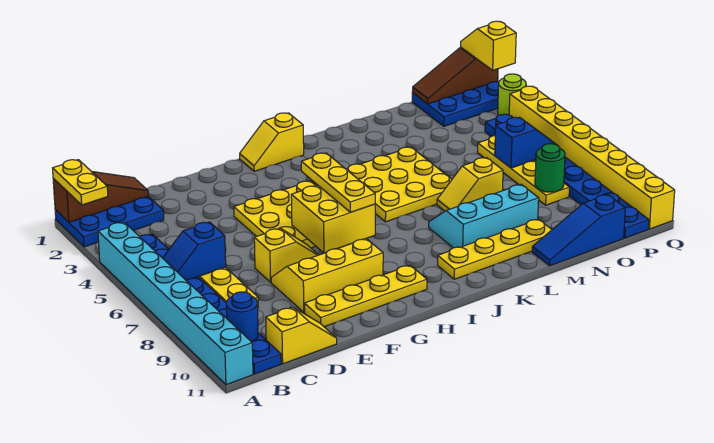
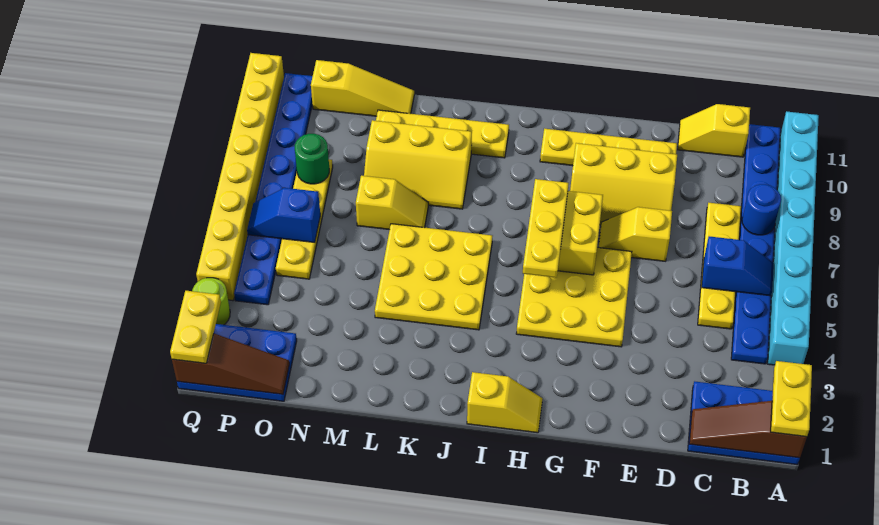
blue 1x1 round brick [226,292,258,342] -> blue 1x1 round brick moved to [742,184,781,235]
cyan 2x3 slope [429,185,539,248] -> yellow 2x3 slope [364,120,472,209]
blue 1x3 slope [532,195,625,266] -> yellow 1x3 slope [311,60,414,116]
yellow 1x2 slope [461,21,516,70] -> yellow 1x2 plate [170,291,221,363]

